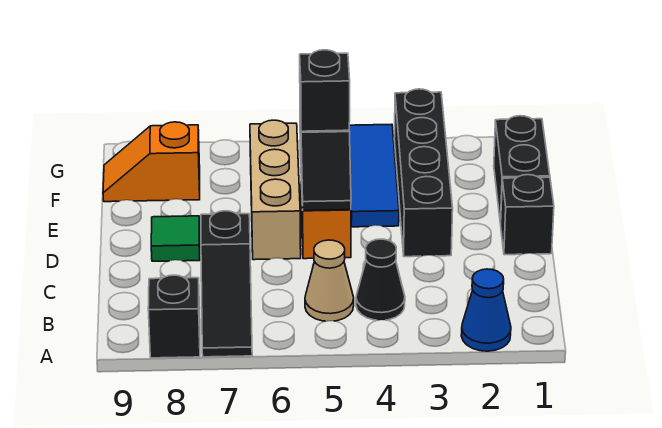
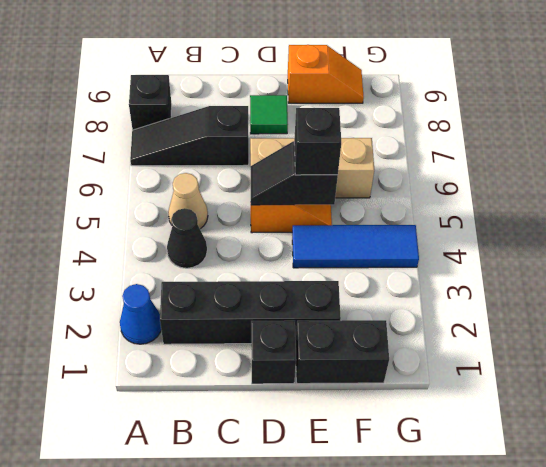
black 1x4 brick [394,89,453,257] -> black 1x4 brick moved to [160,281,341,344]
orange 1x2 slope [103,122,200,202] -> orange 1x2 slope turned to [288,45,364,103]

